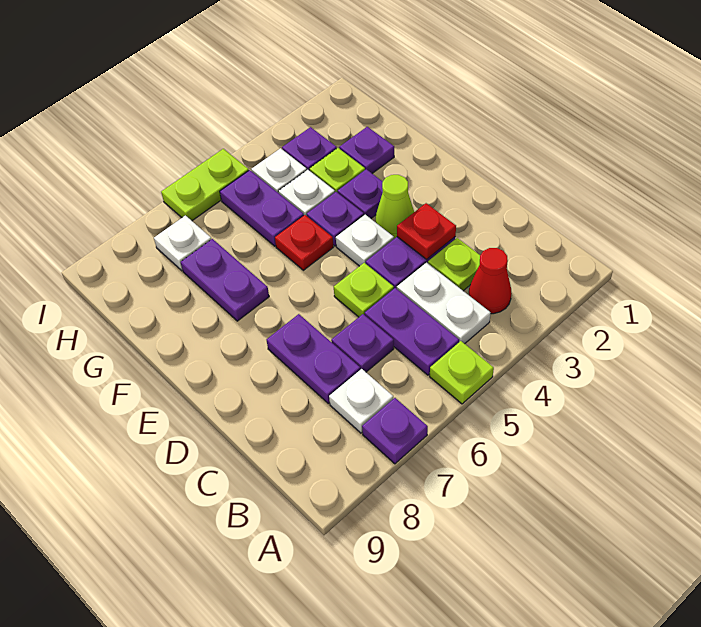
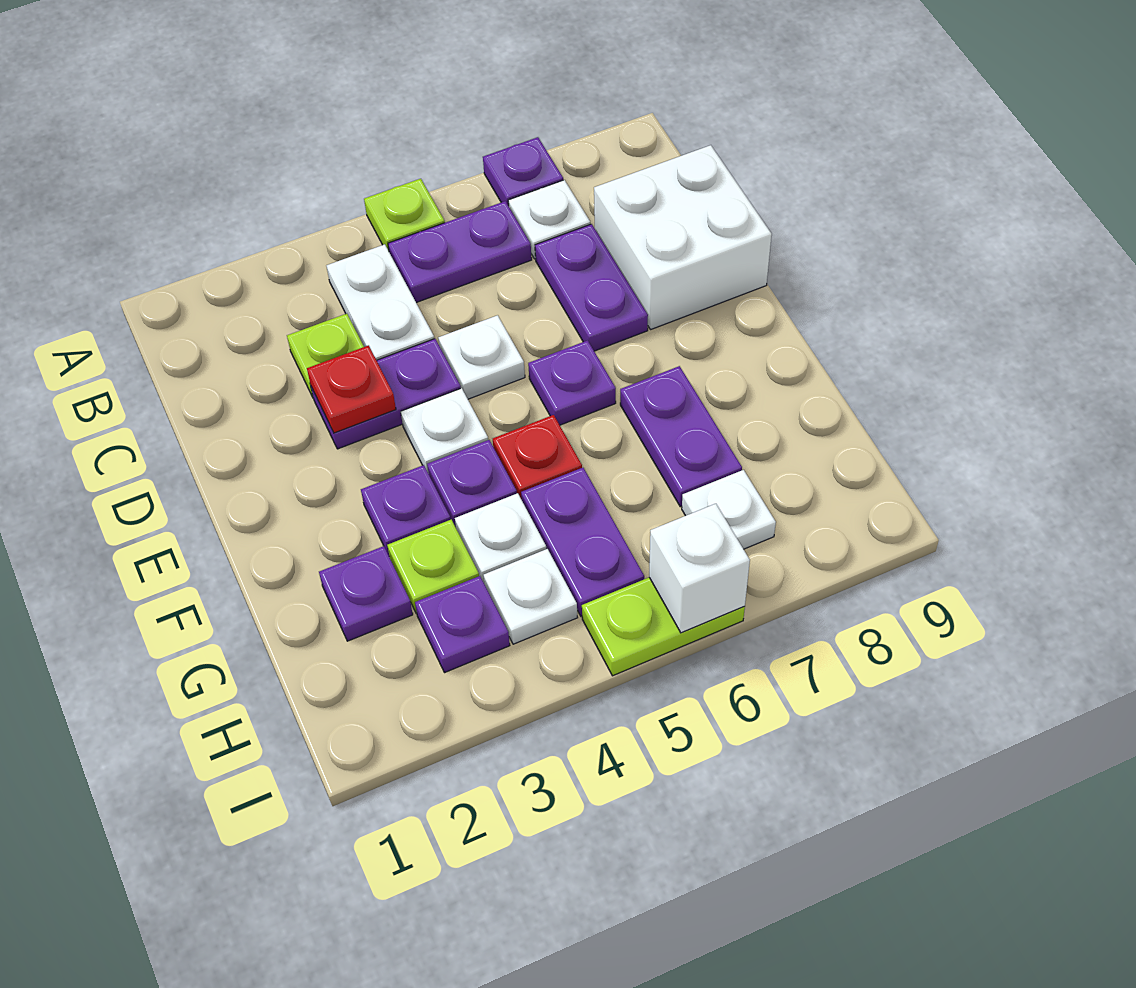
red 1x1 cone [469,248,512,314] -> none
purple 1x2 plate [365,288,459,375] -> purple 1x2 plate turned to [388,201,532,303]
purple 1x1 plate [331,314,394,372] -> purple 1x1 plate moved to [528,340,616,425]
none -> white 2x2 brick [594,145,772,330]
lime 1x1 plate [334,263,394,317] -> white 1x1 plate [438,315,525,399]
lime 1x1 cone [376,175,414,239] -> none
none -> white 1x1 brick [649,504,750,633]

